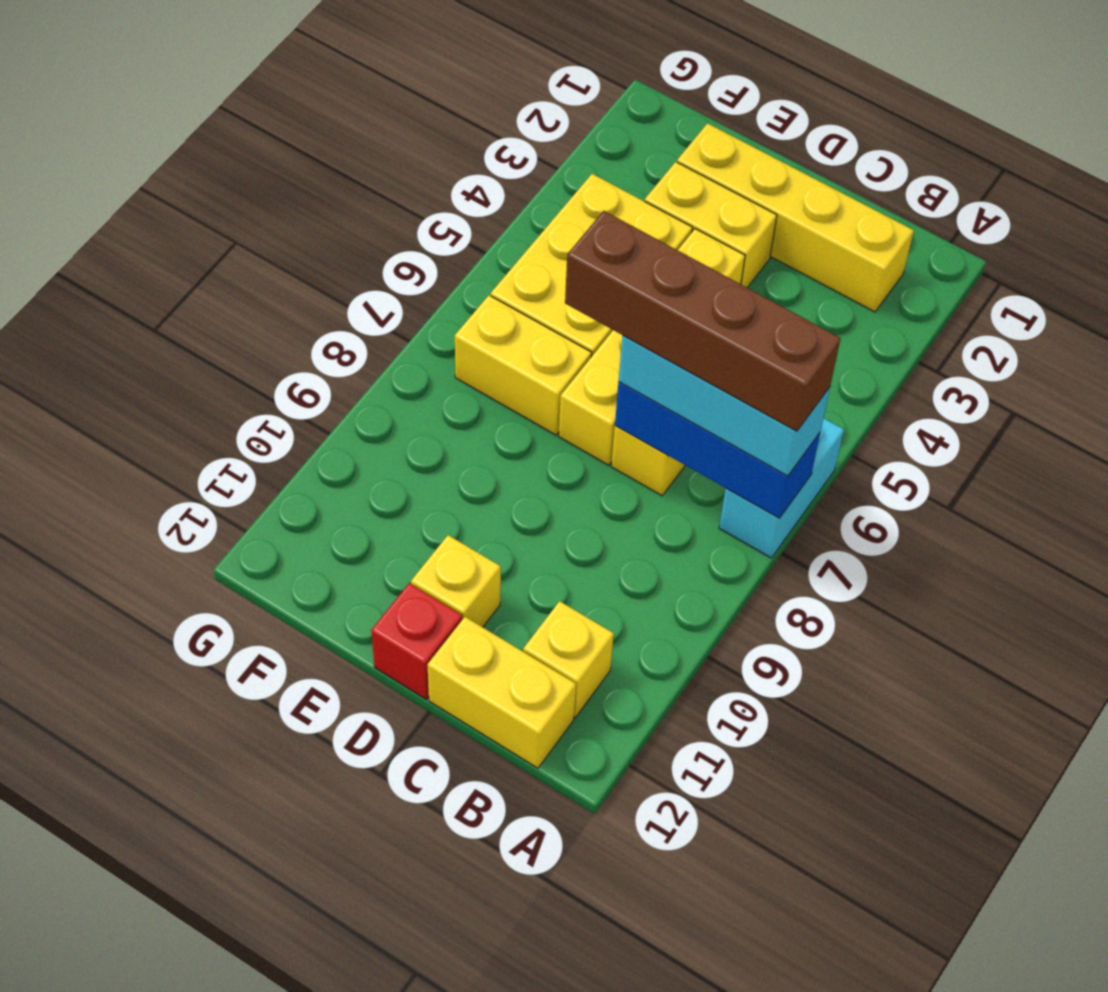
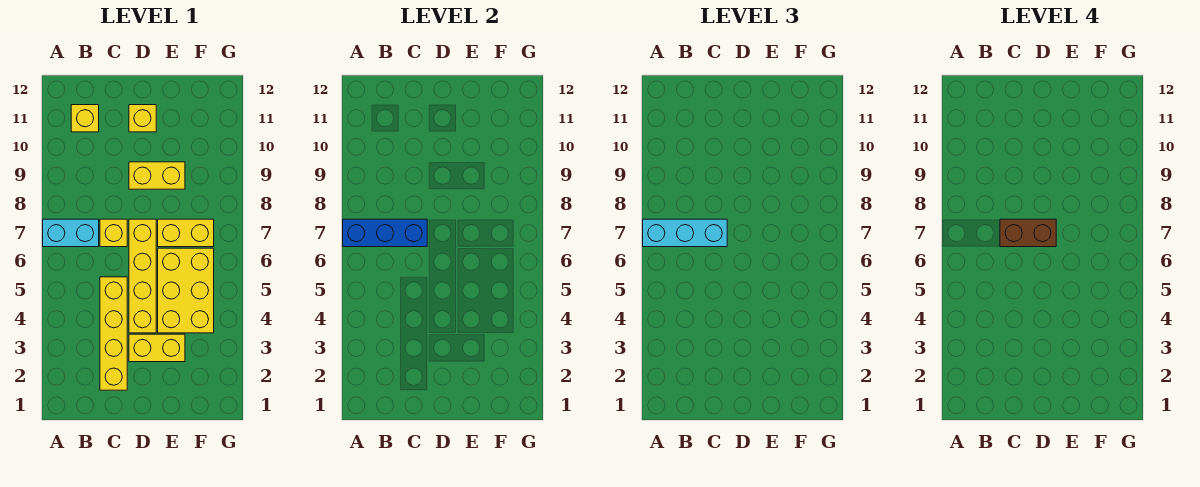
cyan 1x2 brick [719,418,844,558] -> cyan 1x2 brick turned to [43,219,99,247]
brown 1x4 brick [565,211,841,431] -> brown 1x2 brick [1000,219,1056,247]
yellow 1x4 brick [677,123,914,312] -> yellow 1x4 brick turned to [100,277,127,390]
yellow 1x2 brick [428,617,576,768] -> yellow 1x2 brick moved to [129,162,185,189]
red 1x1 brick [371,583,462,699] -> none

